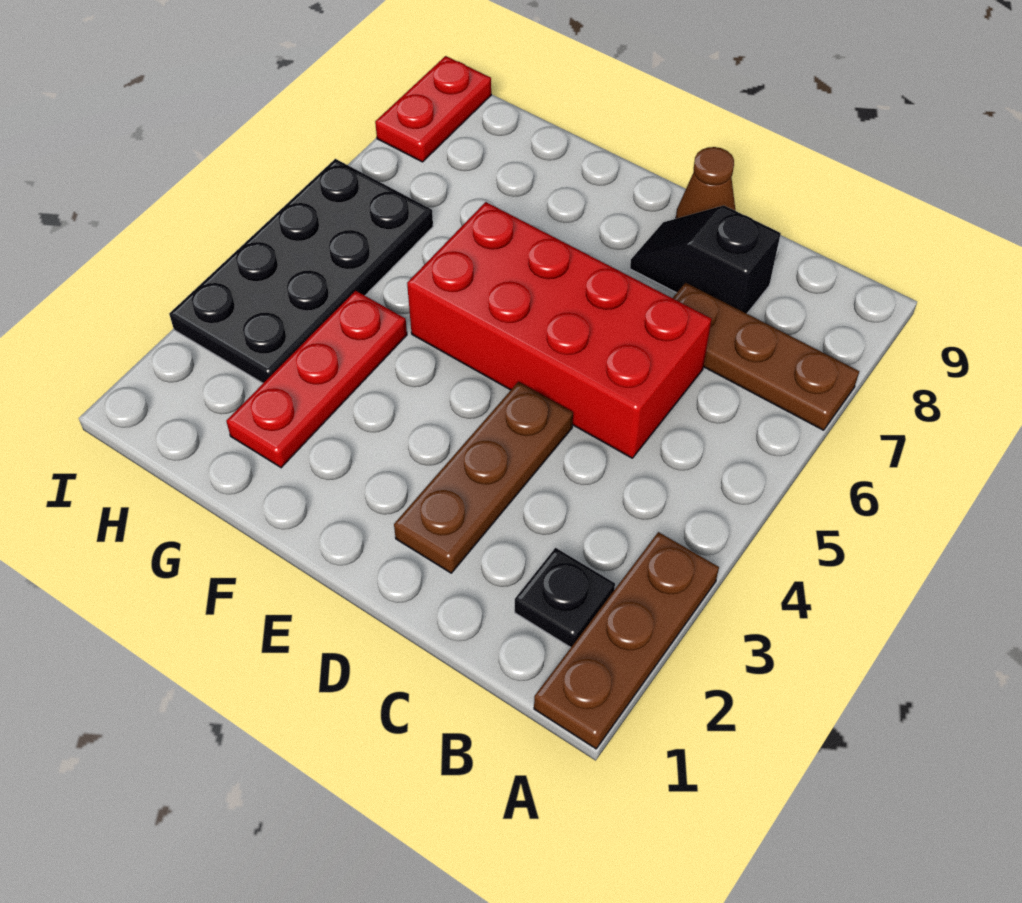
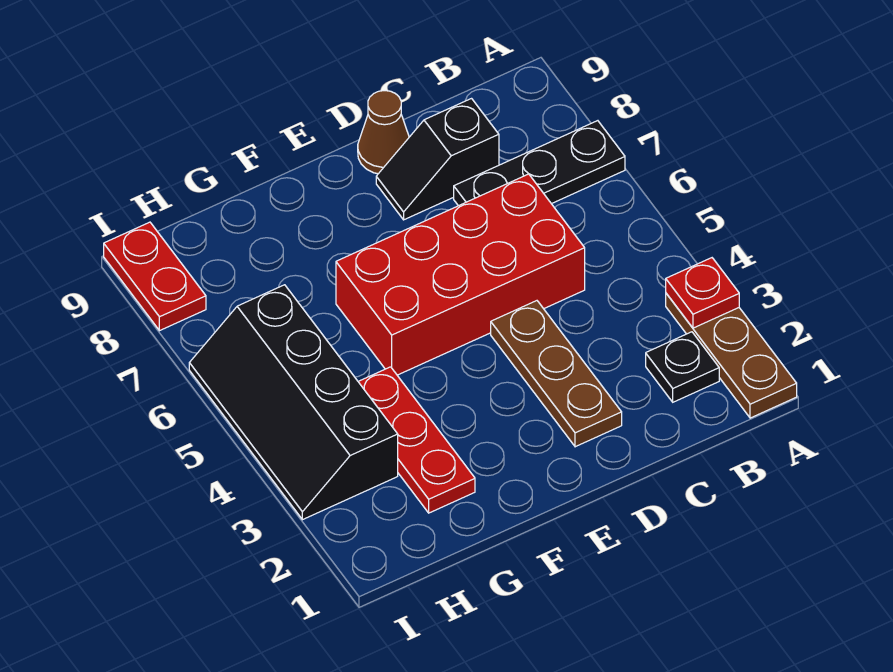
none -> red 1x1 plate [666,258,739,328]
brown 1x3 plate [673,283,859,430] -> black 1x3 plate [454,121,625,206]
black 2x4 plate [169,159,433,383] -> black 2x4 slope [189,285,398,520]

